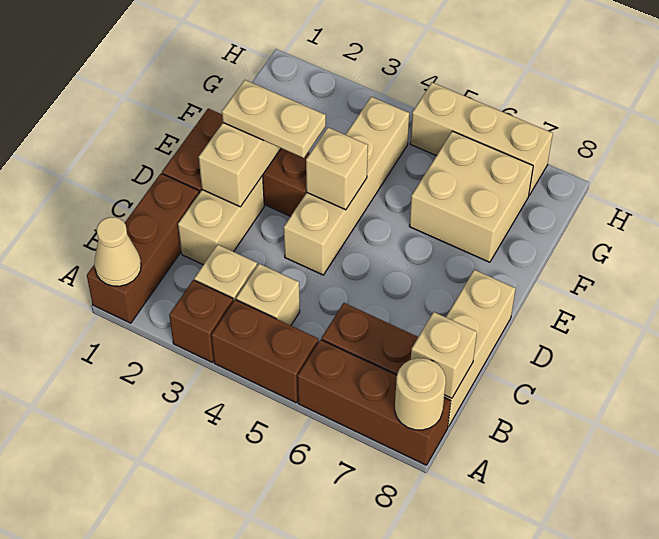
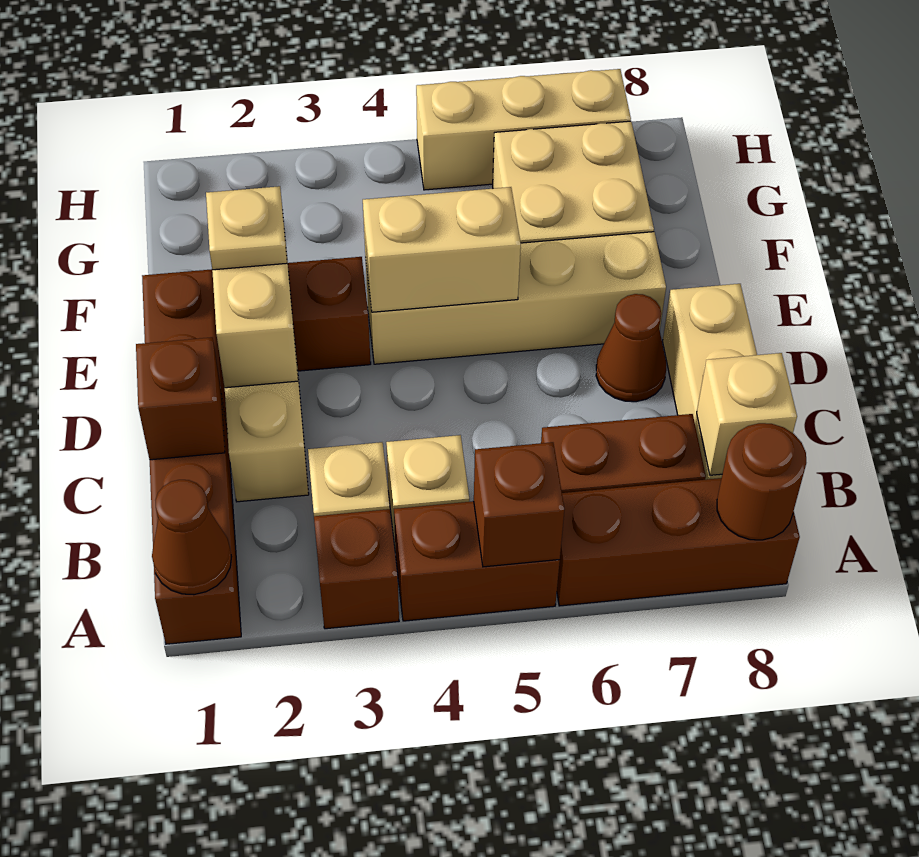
tan 1x1 cone [94,217,141,286] -> brown 1x1 cone [152,480,232,595]
none -> brown 1x1 brick [474,442,564,567]
tan 1x1 round brick [395,358,446,430] -> brown 1x1 round brick [717,423,806,540]
none -> brown 1x1 brick [136,337,225,460]
tan 1x4 brick [284,97,409,275] -> tan 1x4 brick turned to [365,232,666,364]
none -> brown 1x1 cone [596,294,666,402]
tan 1x2 plate [222,80,326,158] -> tan 1x1 plate [206,186,287,270]
tan 1x1 brick [306,128,368,210] -> tan 1x2 brick [363,187,521,312]

